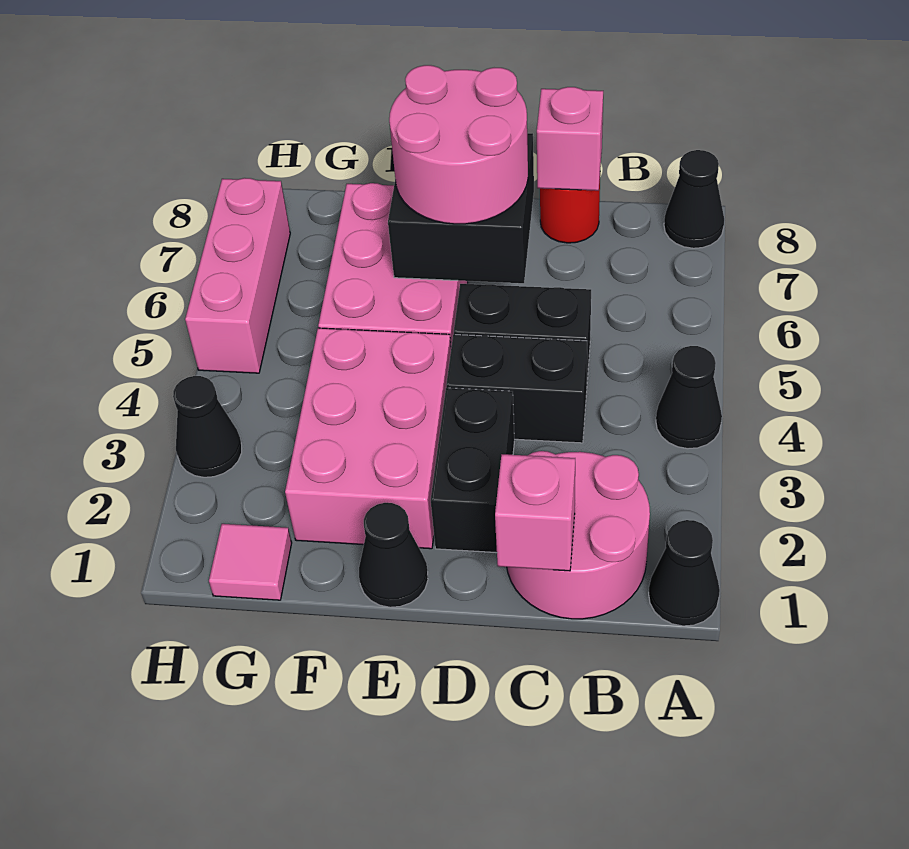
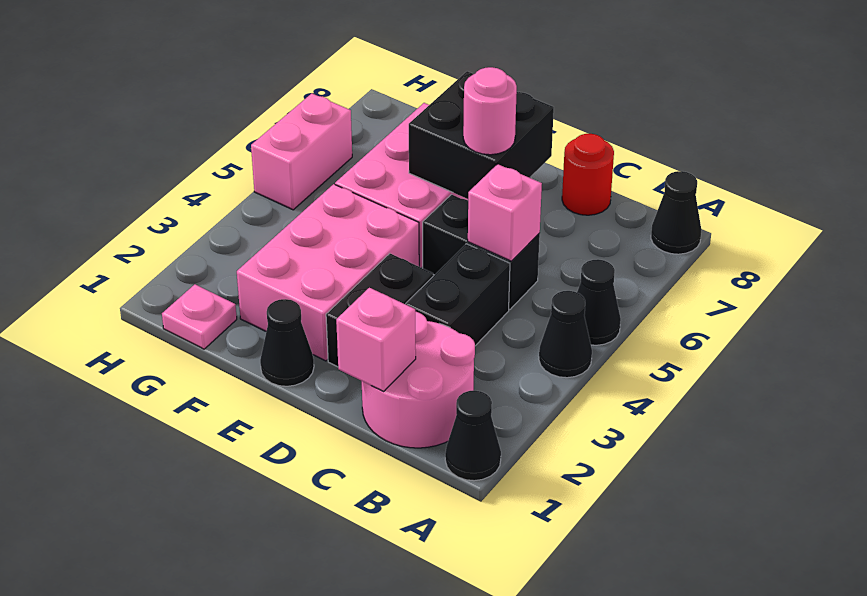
black 1x2 brick [446,335,588,443] -> black 1x2 brick turned to [406,244,510,346]
pink 1x1 brick [537,87,603,191] -> pink 1x1 brick moved to [468,164,542,261]
pink 2x2 round brick [389,65,528,224] -> pink 1x1 round brick [463,67,517,155]
pink 1x1 tile [209,524,292,600] -> pink 1x1 plate [162,284,237,349]
black 1x1 cone [173,376,242,477] -> black 1x1 cone moved to [577,259,621,345]
pink 1x3 brick [185,178,290,373] -> pink 1x2 brick [251,93,352,210]

